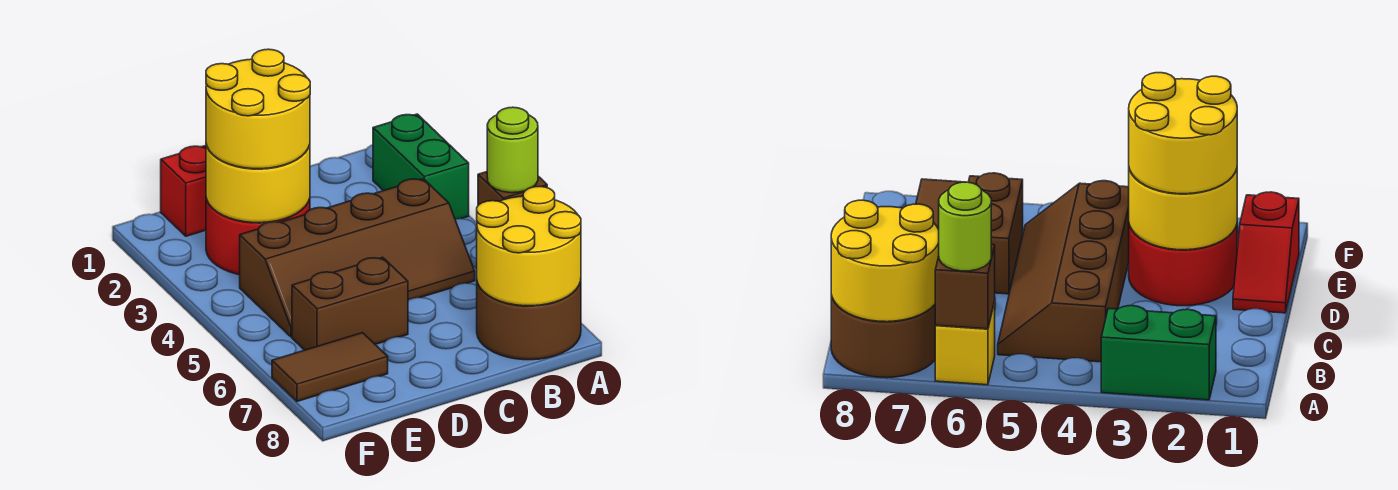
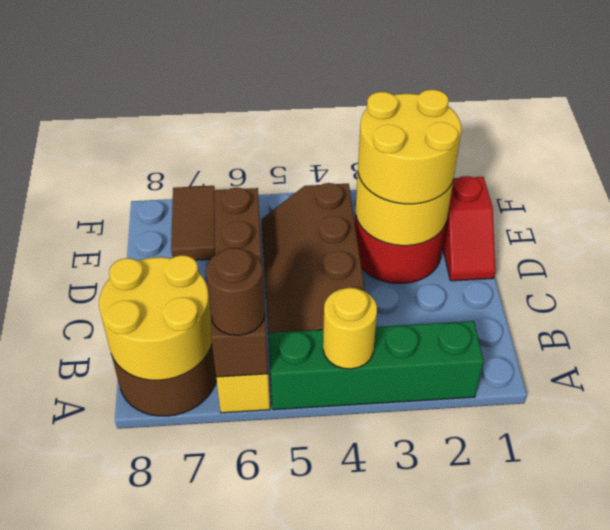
green 1x2 brick [373,114,469,219] -> green 1x4 brick [268,321,484,410]
none -> yellow 1x1 round brick [323,288,377,369]
lime 1x1 round brick [487,107,538,193] -> brown 1x1 round brick [206,248,265,335]

